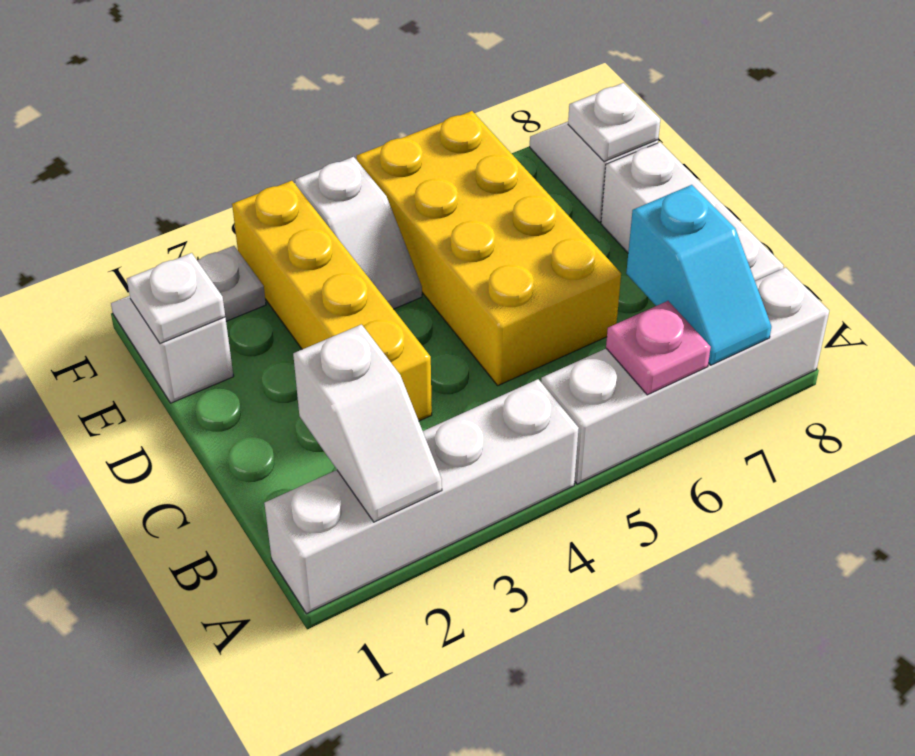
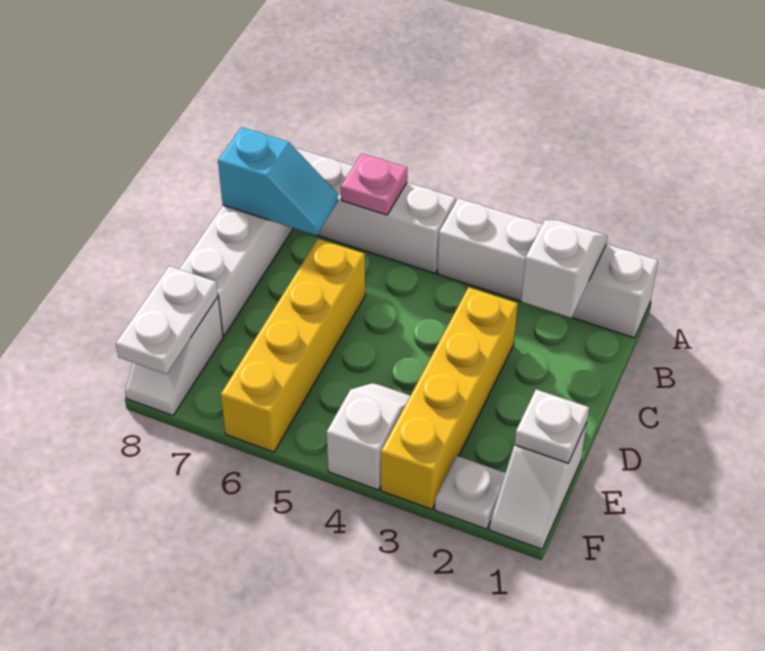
cyan 1x2 slope [626,185,772,365] -> cyan 1x2 slope turned to [218,127,338,235]
yellow 2x4 brick [357,111,621,385] -> yellow 1x4 brick [221,239,365,452]
white 1x1 plate [568,83,660,162] -> white 1x2 plate [116,266,218,374]

